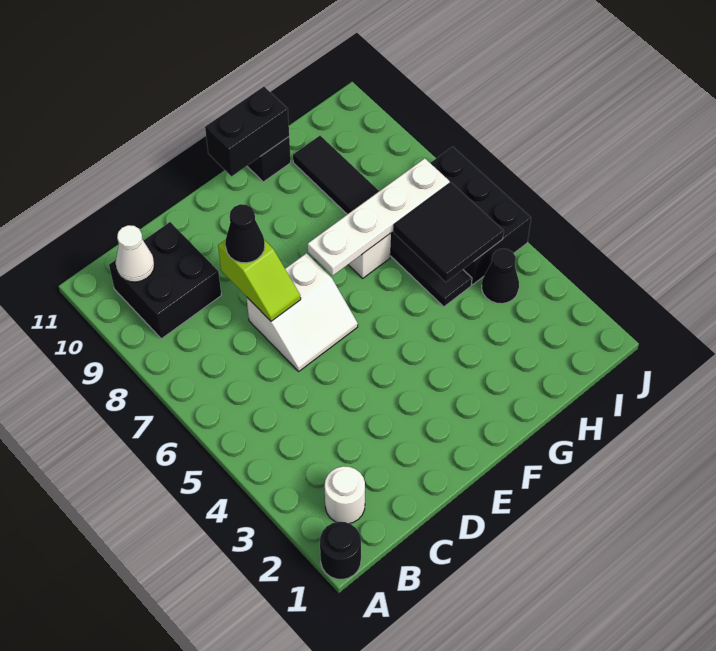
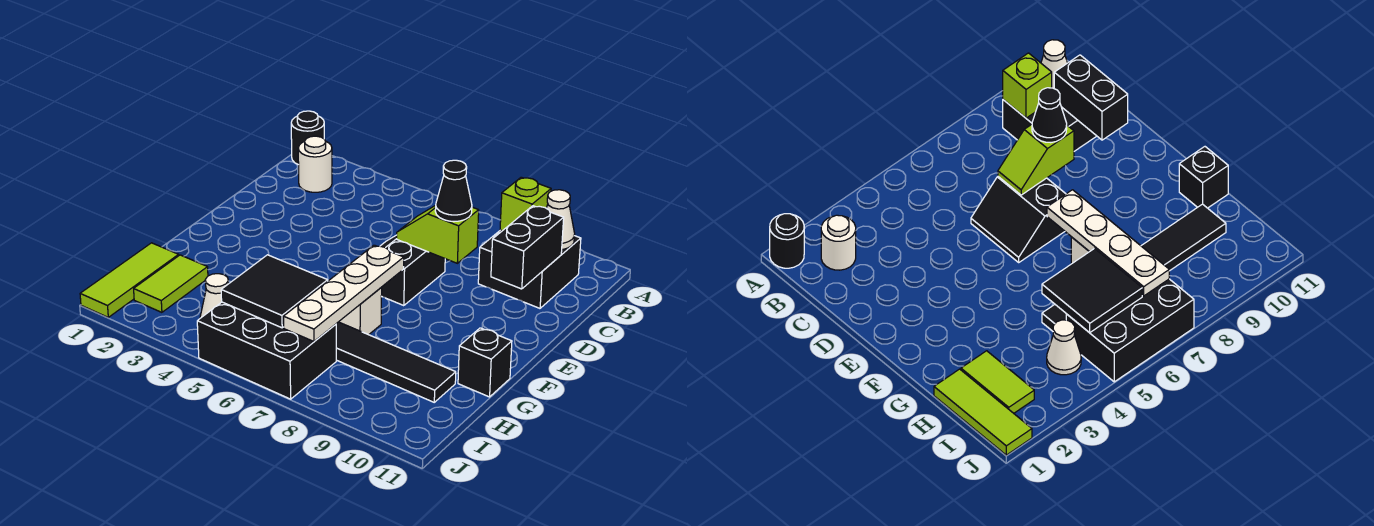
none -> lime 1x1 brick [500,177,551,231]
white 2x2 slope [247,253,358,371] -> black 2x2 slope [381,235,445,306]
black 1x2 brick [205,87,289,176] -> black 1x2 brick moved to [491,206,564,289]
none -> lime 1x3 tile [80,243,179,317]
none -> lime 1x2 tile [134,255,208,312]
black 1x1 cone [482,249,519,304] -> white 1x1 cone [200,274,228,318]

